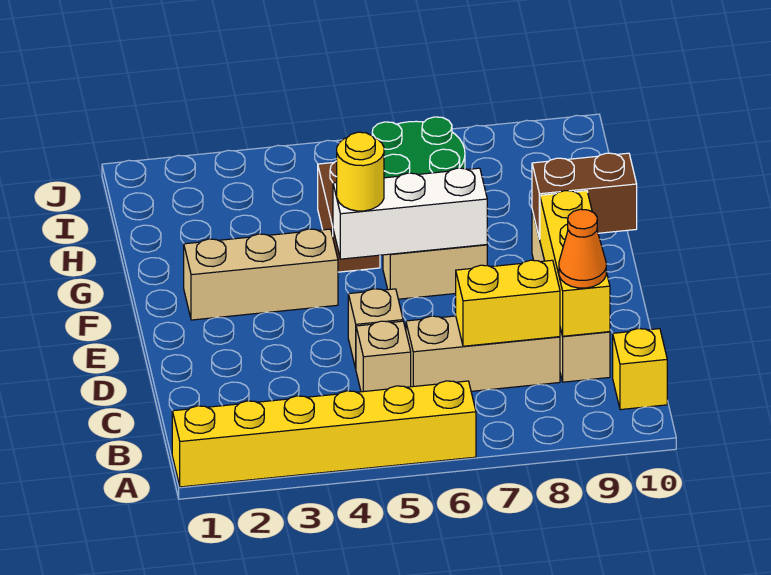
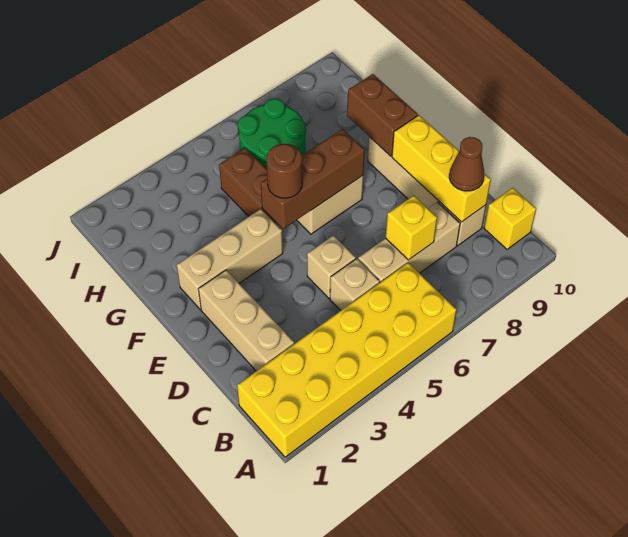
yellow 1x6 brick [172,381,476,487] -> yellow 2x6 brick [237,263,456,457]
none -> tan 1x3 brick [199,270,294,371]
yellow 1x2 brick [456,260,560,346] -> yellow 1x1 brick [386,195,437,260]
orange 1x1 cone [559,209,606,288] -> brown 1x1 cone [449,137,484,191]
white 1x3 brick [333,168,487,259] -> brown 1x3 brick [261,129,365,229]
yellow 1x1 round brick [337,132,384,211] -> brown 1x1 round brick [266,144,302,198]
brown 1x2 brick [532,153,637,239] -> brown 1x2 brick turned to [347,74,418,156]

